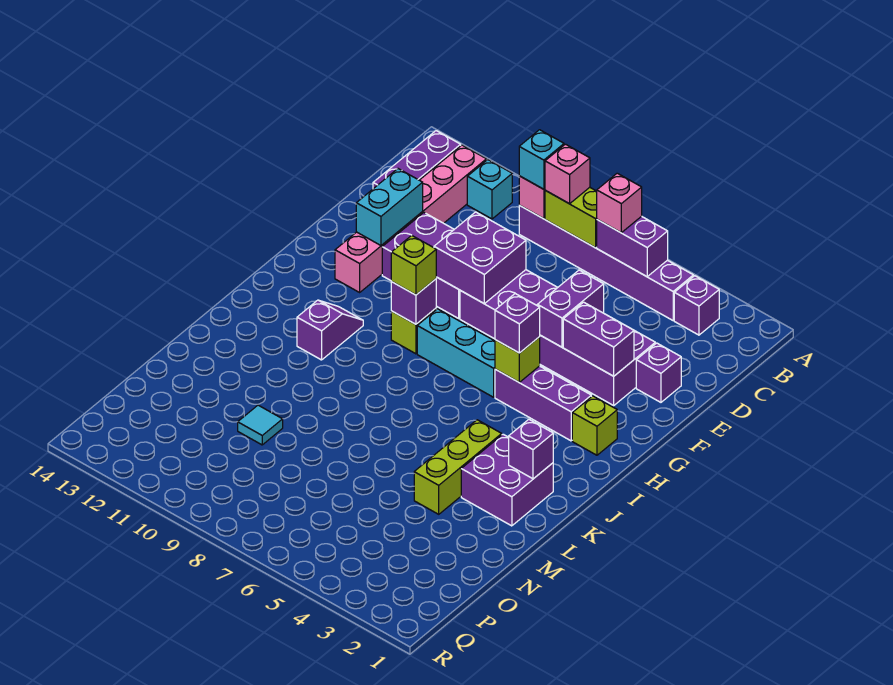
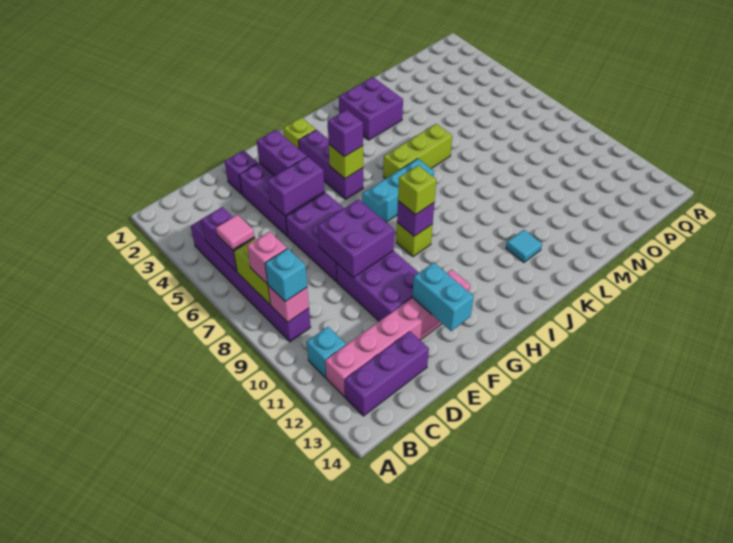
purple 1x1 brick [674,276,719,335] -> none
pink 1x1 brick [597,173,642,233] -> pink 1x1 tile [216,215,254,250]
cyan 1x2 brick [356,169,423,245] -> cyan 1x2 brick turned to [412,263,474,331]
cyan 1x3 brick [417,309,495,397] -> cyan 1x3 brick turned to [362,159,434,222]
purple 1x2 slope [297,300,363,360] -> none
purple 1x1 brick [509,419,553,479] -> none
lime 1x3 brick [414,420,502,514] -> lime 1x3 brick moved to [383,124,452,179]
cyan 1x1 tile [238,405,283,445] -> cyan 1x1 tile moved to [506,230,542,262]

